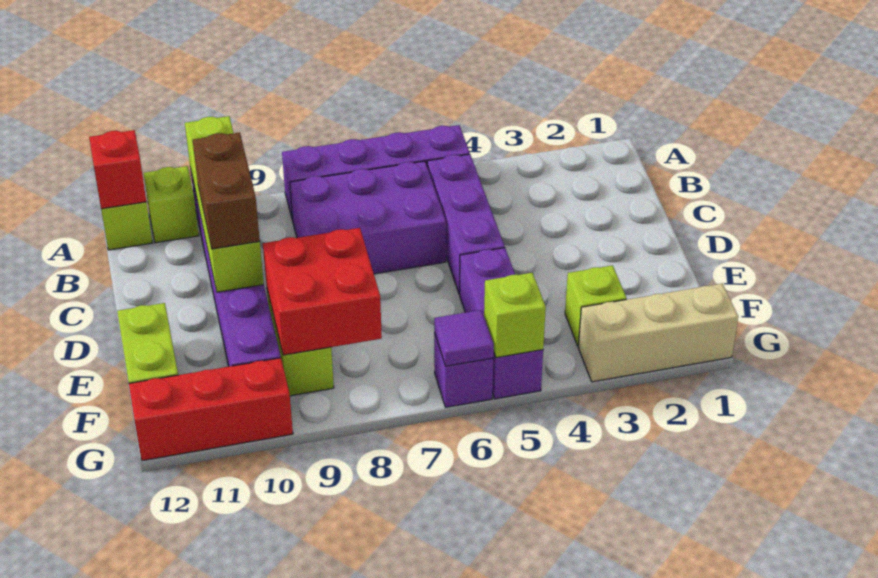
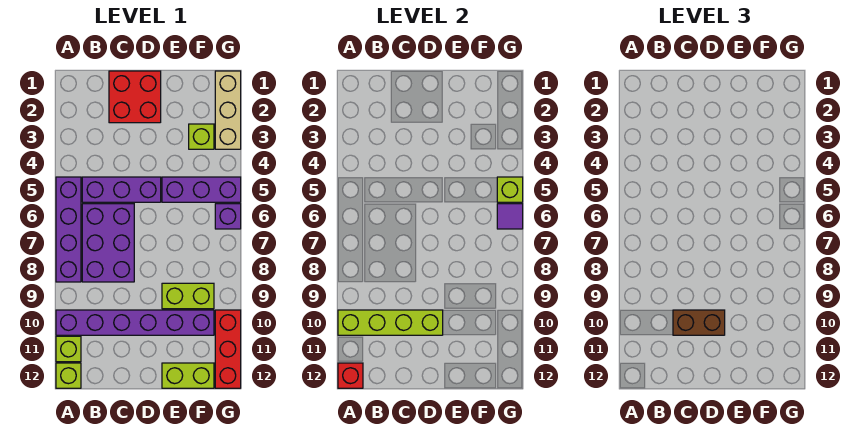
red 2x2 brick [263,228,382,355] -> red 2x2 brick moved to [109,71,161,123]

